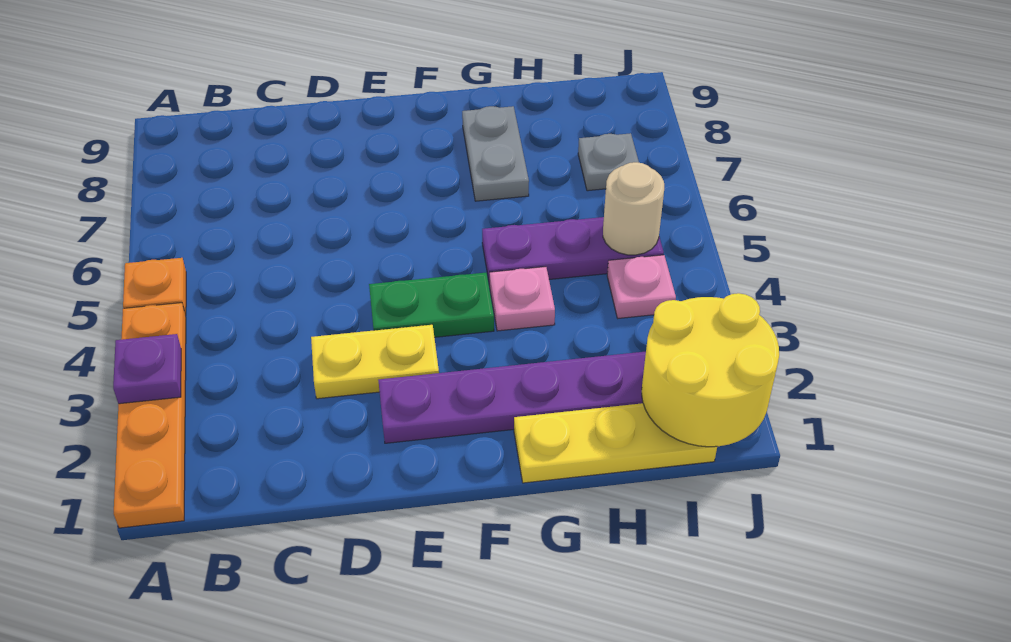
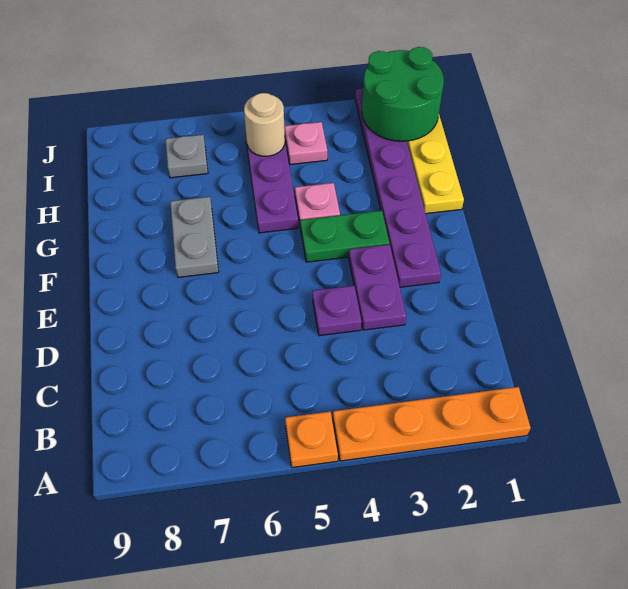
purple 1x1 plate [113,334,181,404] -> purple 1x1 plate moved to [313,286,362,336]
yellow 1x2 plate [311,325,439,399] -> purple 1x2 plate [349,245,406,330]
green 1x2 plate [369,273,494,337] -> green 1x2 plate turned to [300,211,389,262]
grey 1x2 plate [462,106,529,201] -> grey 1x2 plate turned to [170,197,219,277]
yellow 2x2 round brick [642,293,779,447] -> green 2x2 round brick [362,47,444,141]

